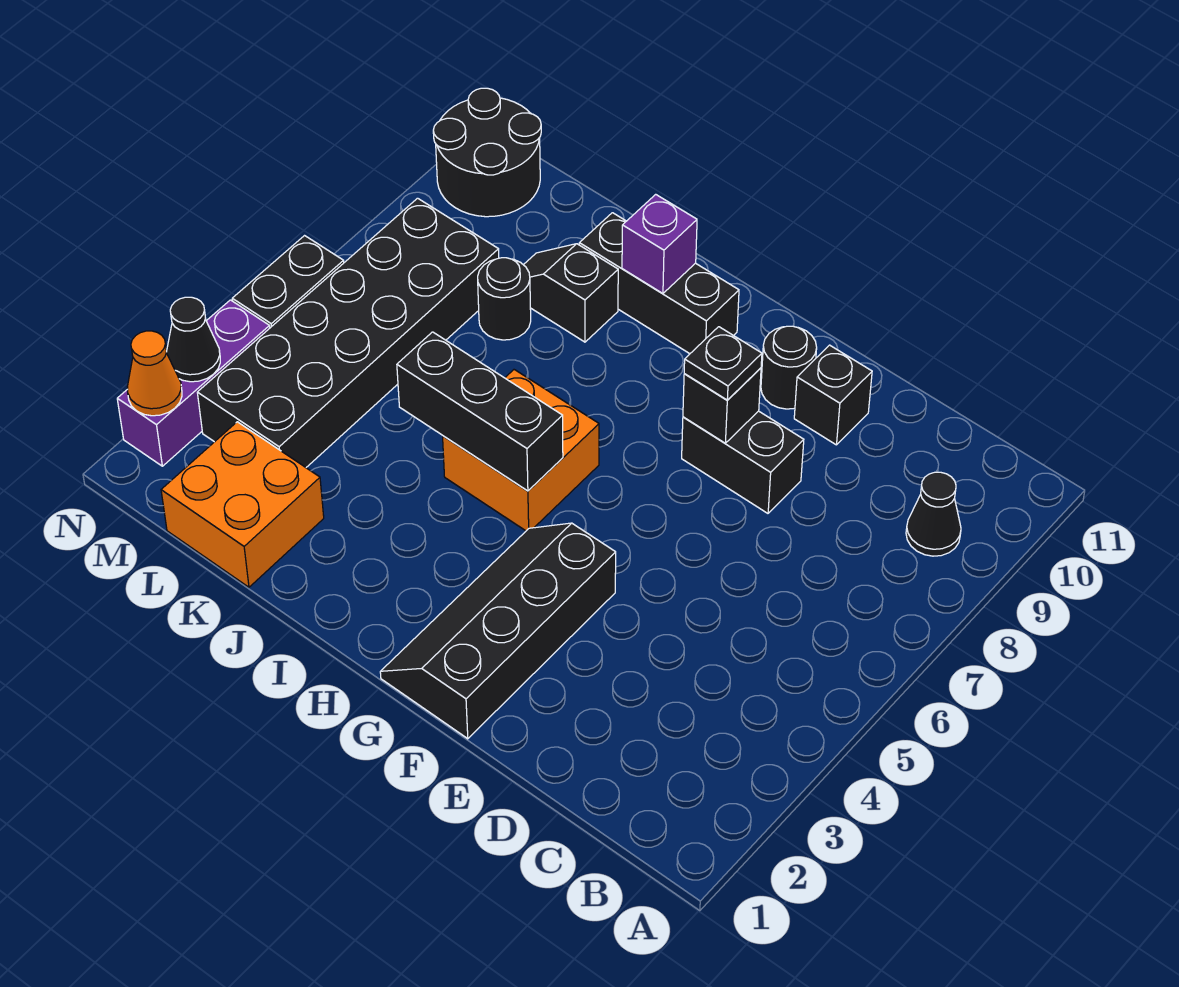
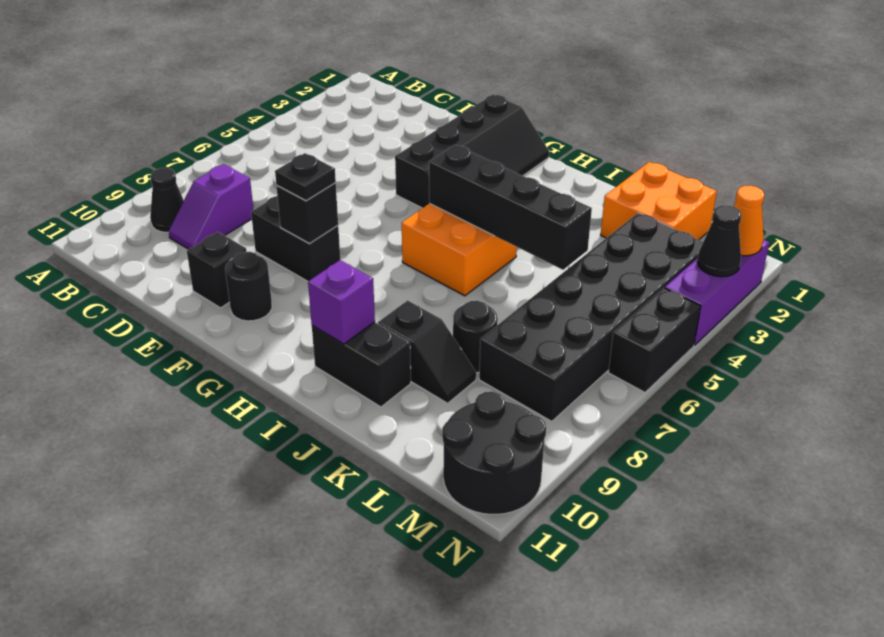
none -> purple 1x2 slope [169,164,254,249]
black 1x3 brick [397,332,563,491] -> black 1x4 brick [429,145,592,270]
black 1x3 brick [579,213,739,354] -> black 1x2 brick [312,322,411,407]

